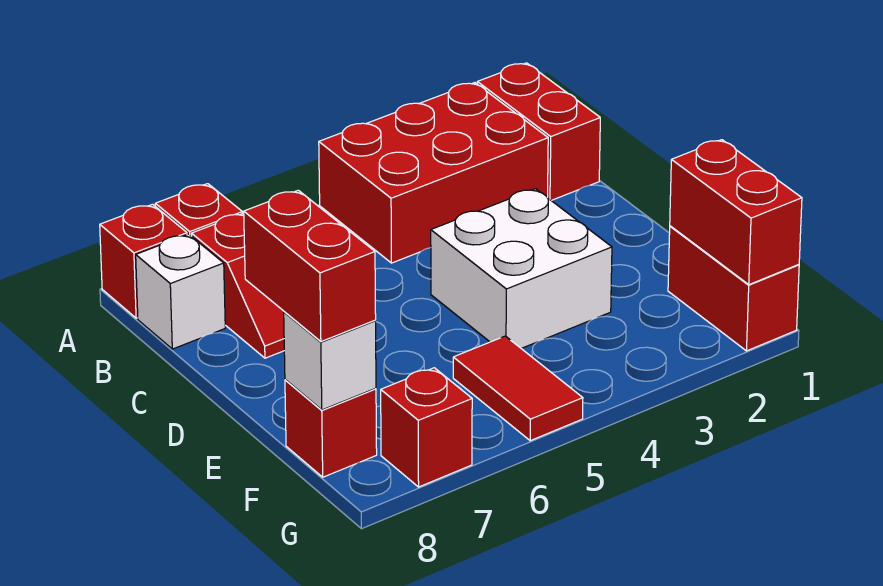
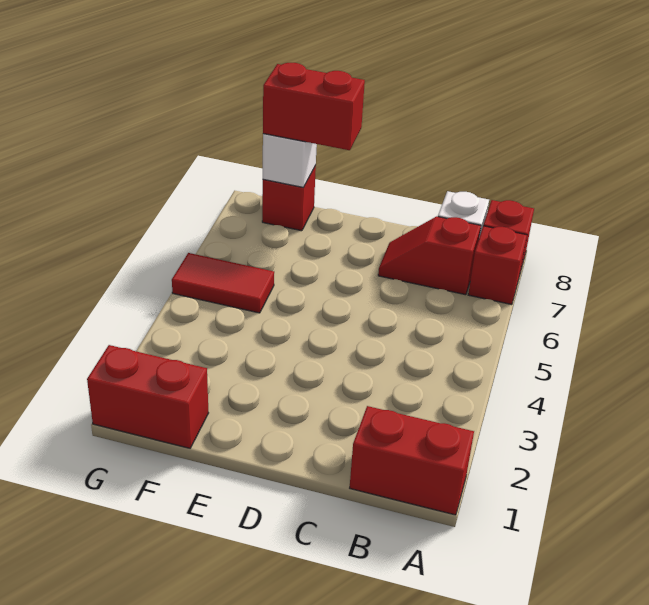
red 2x3 brick [319,83,548,263] -> none
white 2x2 brick [431,189,612,349] -> none
red 1x2 brick [670,140,802,285] -> none
red 1x1 brick [381,368,472,487] -> none

